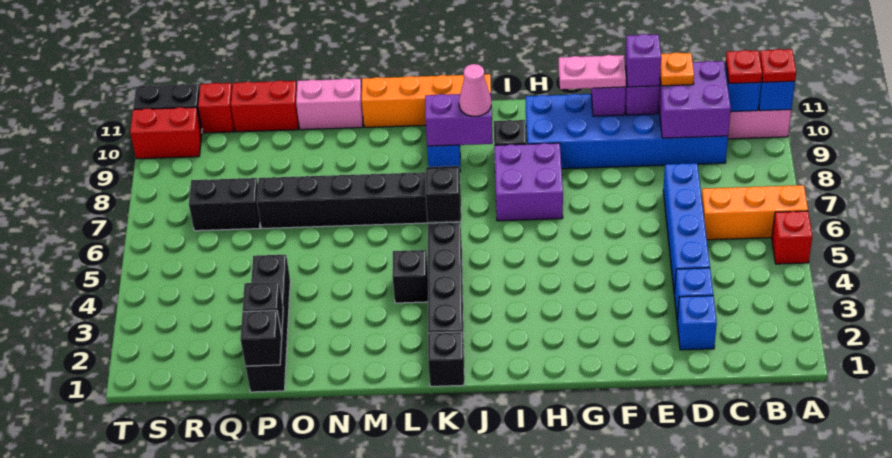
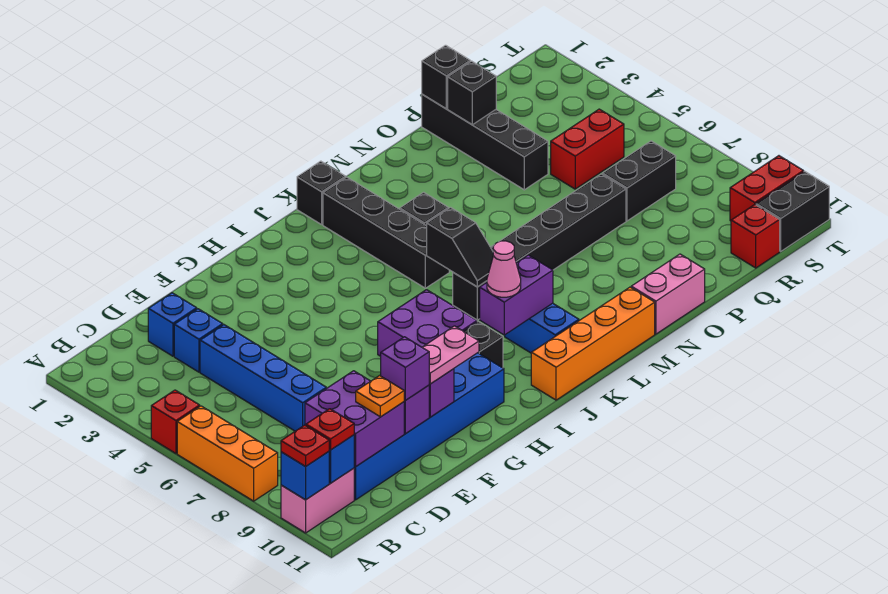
orange 1x3 brick [702,185,808,240] -> orange 1x3 brick turned to [177,406,278,501]
red 1x2 brick [231,81,299,132] -> red 1x2 brick moved to [551,109,624,189]

